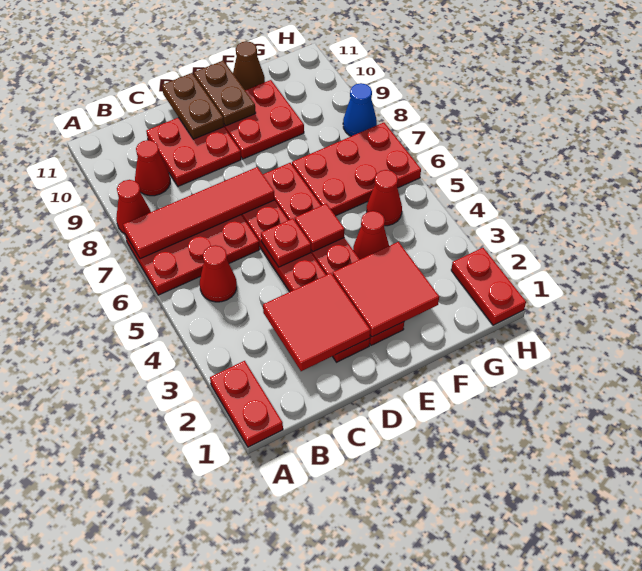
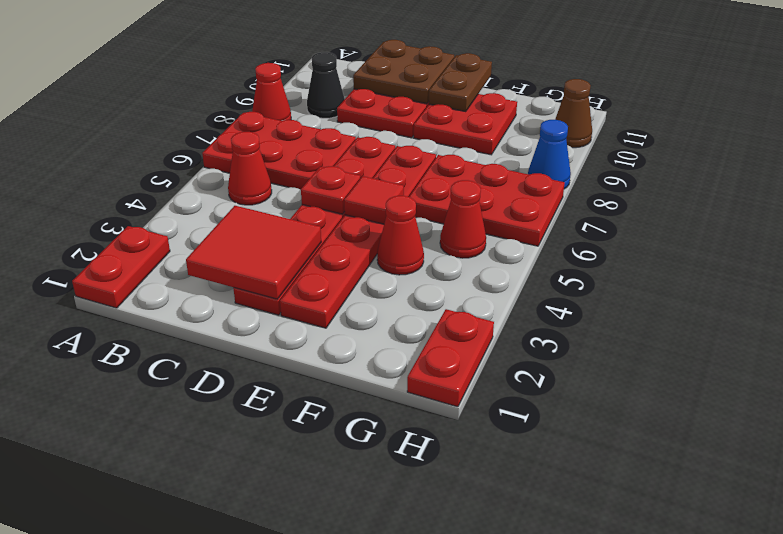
red 1x4 tile [123,167,275,259] -> none
red 1x1 cone [135,140,170,196] -> black 1x1 cone [307,52,345,118]
brown 1x2 plate [162,73,224,139] -> brown 2x2 plate [353,40,454,104]
red 2x2 tile [333,242,439,337] -> none
brown 1x1 cone [233,41,265,90] -> brown 1x1 cone moved to [555,79,592,148]

